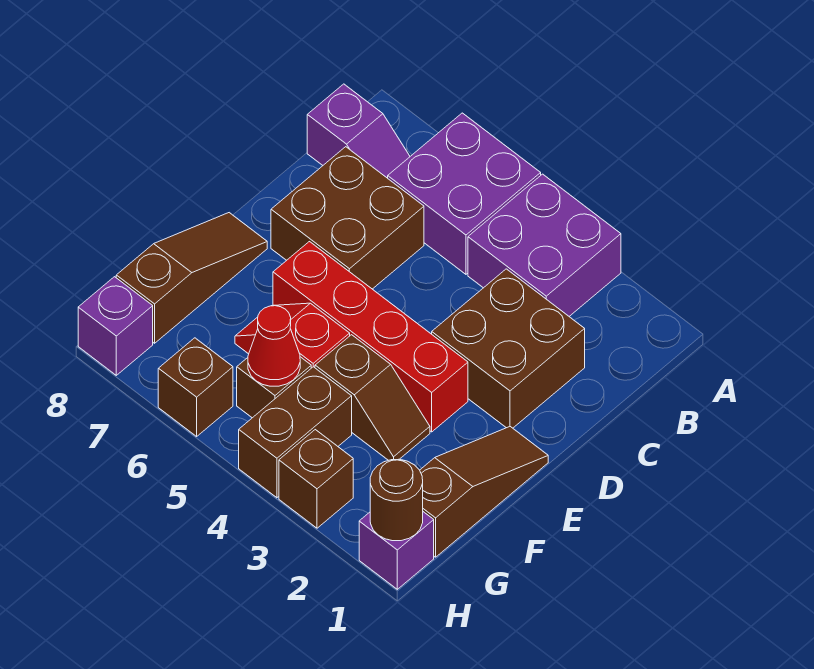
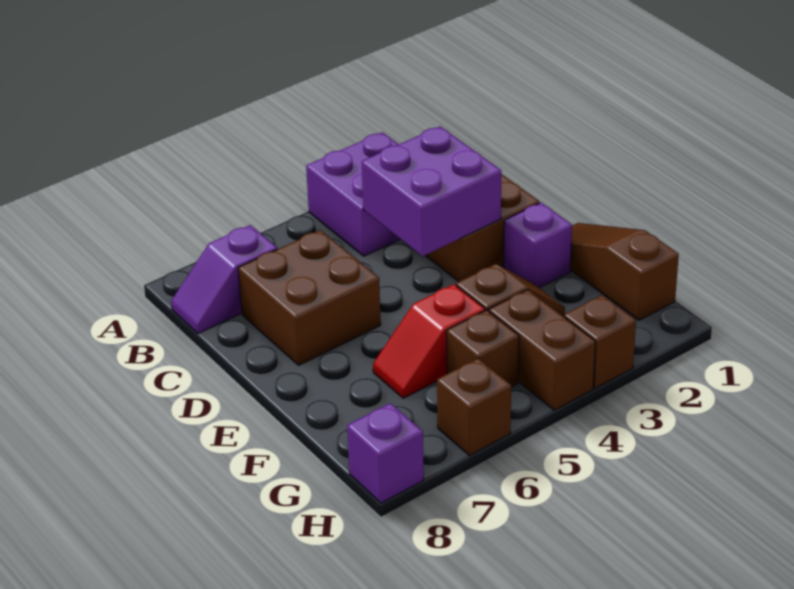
purple 2x2 brick [388,113,541,274] -> purple 2x2 brick moved to [362,127,501,256]
purple 1x2 slope [307,84,410,178] -> purple 1x2 slope turned to [171,225,277,334]
red 1x4 brick [273,242,468,432] -> none
brown 1x3 slope [116,213,267,343] -> none
red 1x1 cone [248,306,300,386] -> none
purple 1x1 brick [359,512,434,589] -> purple 1x1 brick moved to [504,203,572,288]
brown 1x1 round brick [370,459,423,541] -> none

